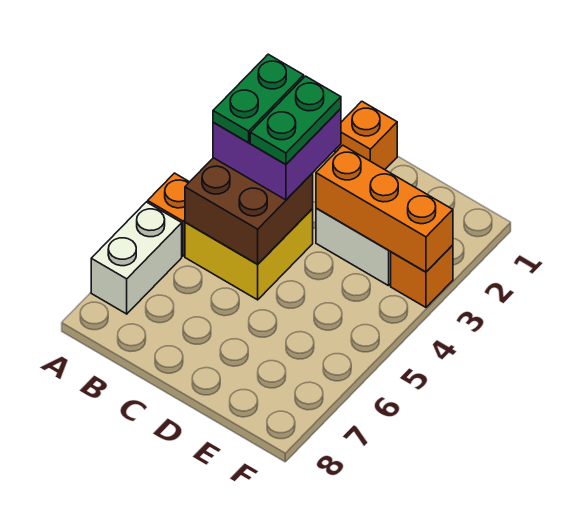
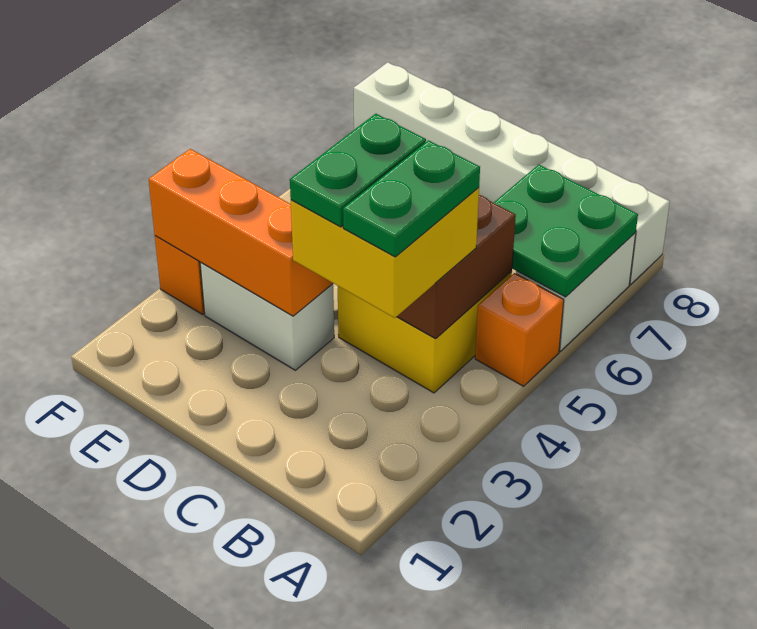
none -> green 2x2 plate [494,165,638,297]
none -> white 1x6 brick [354,62,670,284]
purple 2x2 brick [213,109,341,200] -> yellow 2x2 brick [291,188,479,318]
orange 1x1 brick [335,101,397,170] -> none

